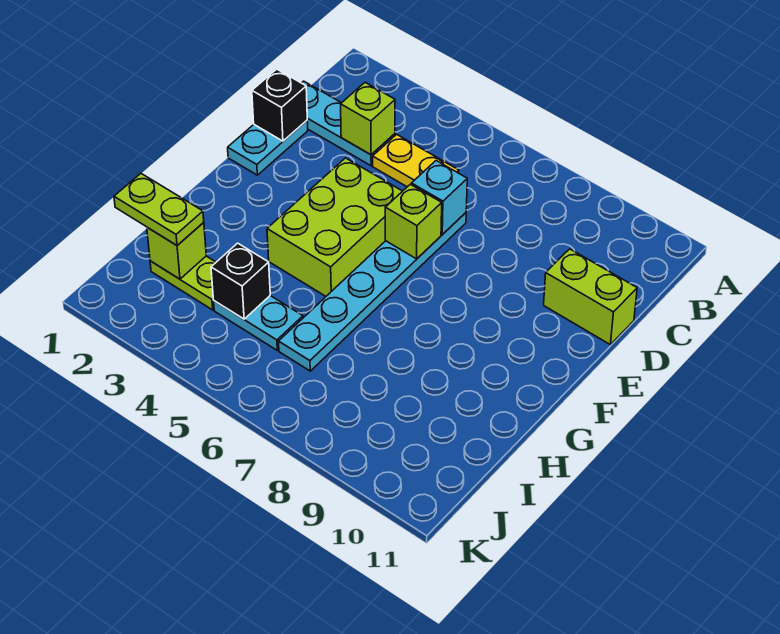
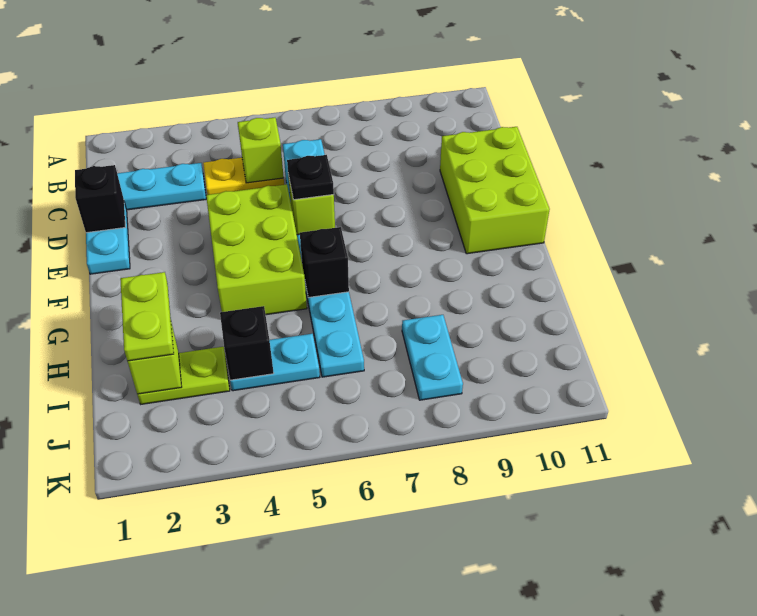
lime 1x1 brick [341,83,395,155] -> lime 1x1 brick moved to [238,118,284,183]
lime 1x2 brick [544,249,637,344] -> lime 2x3 brick [440,127,550,254]
none -> black 1x1 plate [287,155,334,200]
none -> black 1x1 brick [300,227,349,297]
lime 1x2 plate [114,174,204,245] -> lime 1x2 plate turned to [120,272,174,361]
none -> cyan 1x2 plate [402,315,463,400]

